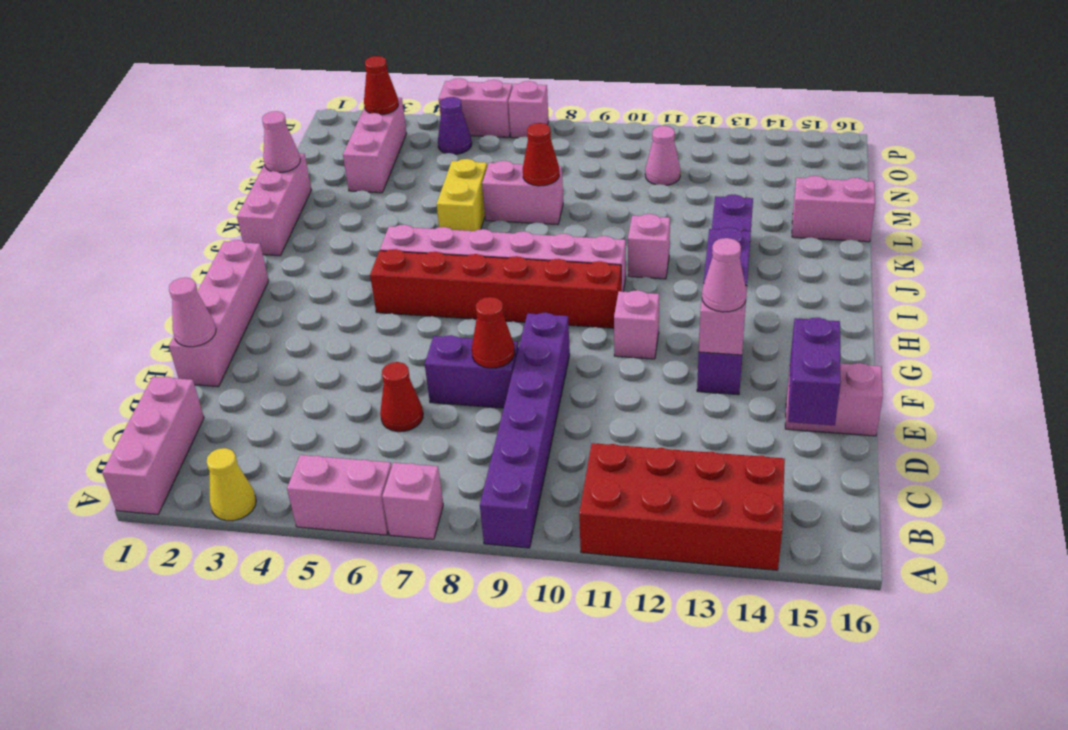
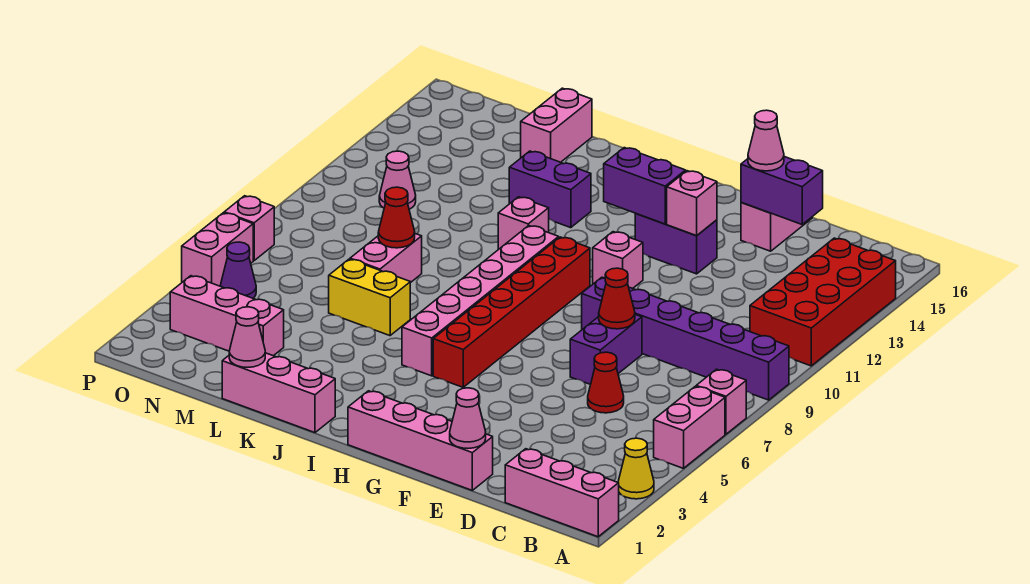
pink 1x1 cone [702,238,747,312] -> pink 1x1 cone moved to [748,110,784,171]
red 1x1 cone [364,56,398,115] -> none

